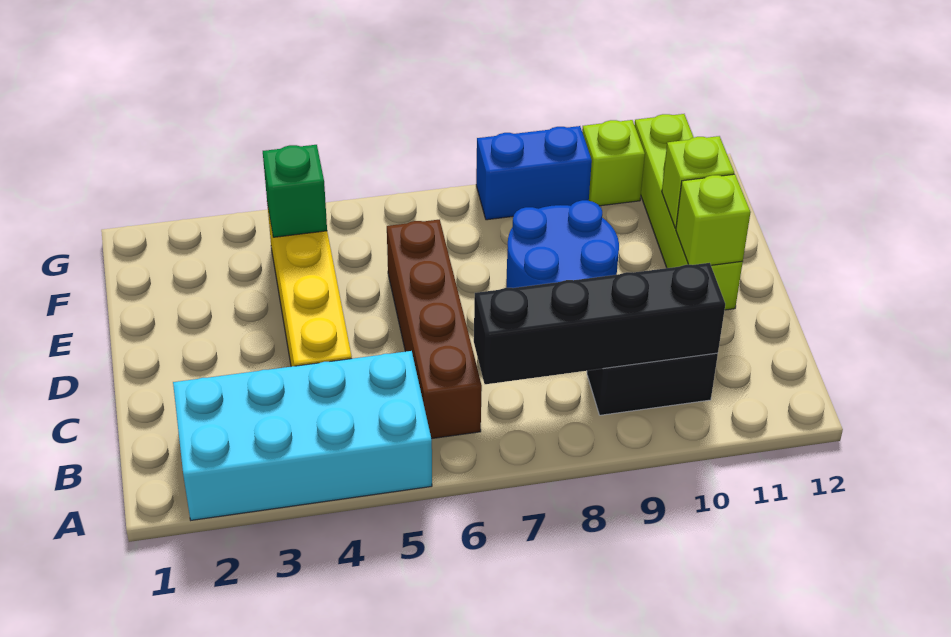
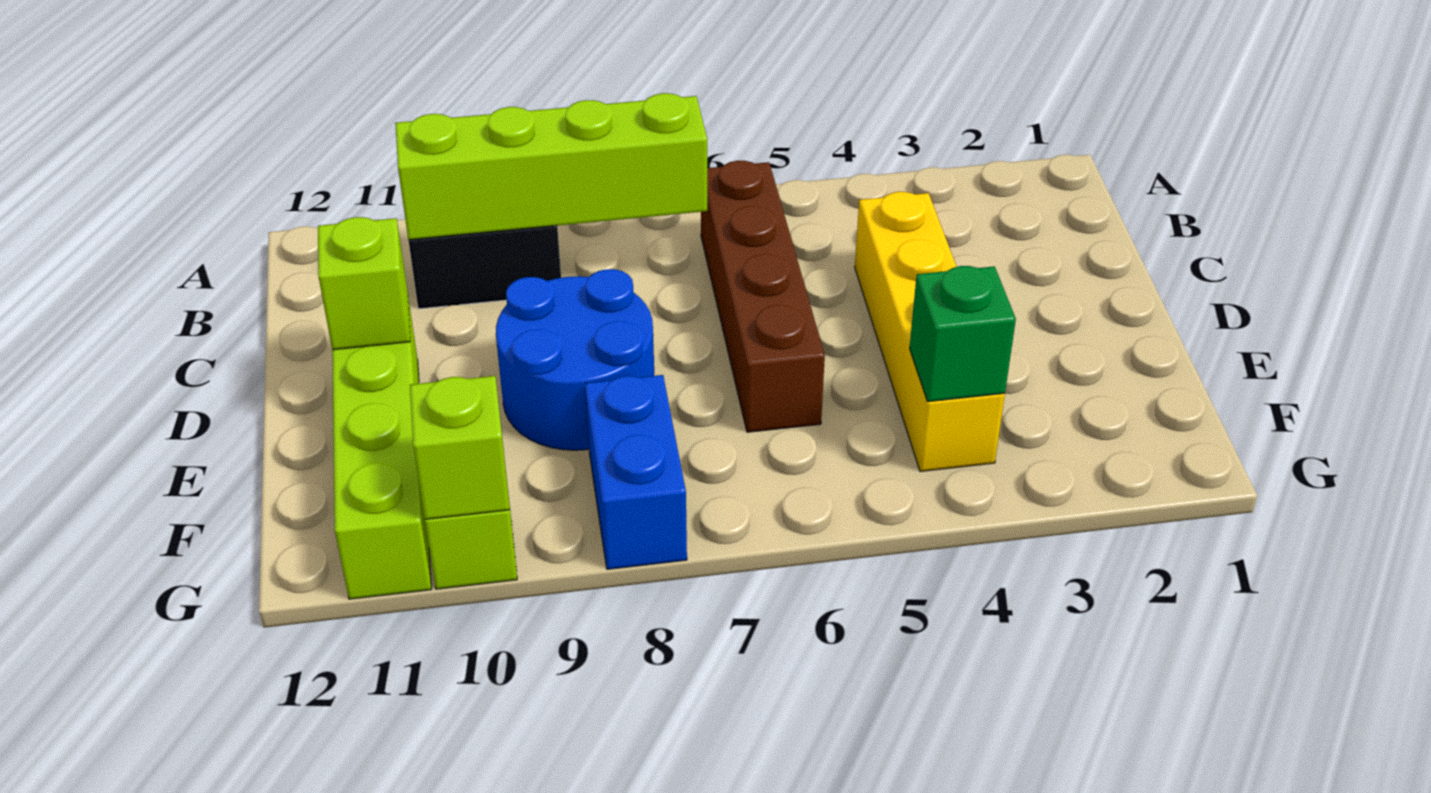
cyan 2x4 brick [173,351,432,520] -> none
black 1x4 brick [474,263,725,384] -> lime 1x4 brick [395,93,707,240]
lime 1x1 brick [662,136,734,228] -> lime 1x1 brick moved to [410,376,510,519]
blue 1x2 brick [476,126,592,220] -> blue 1x2 brick turned to [585,375,687,569]

